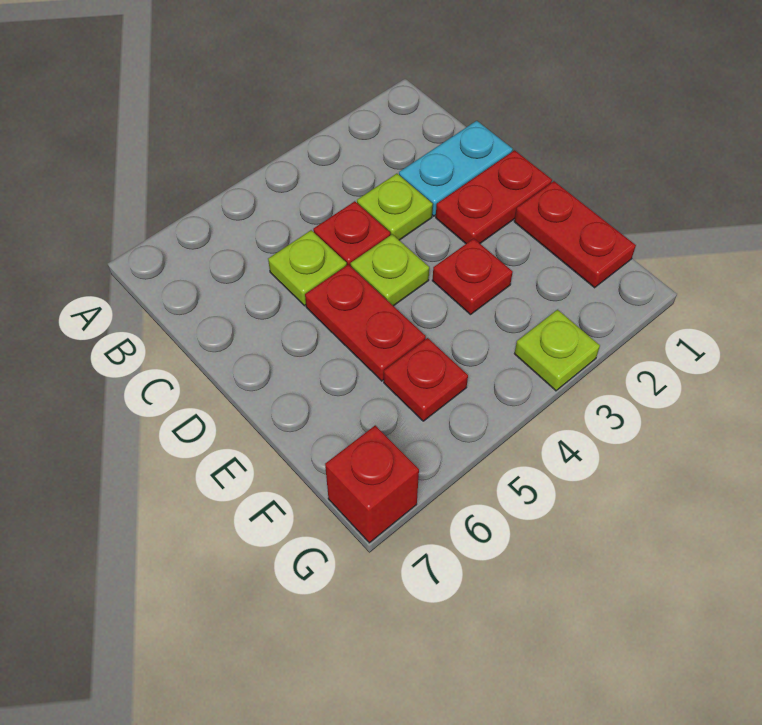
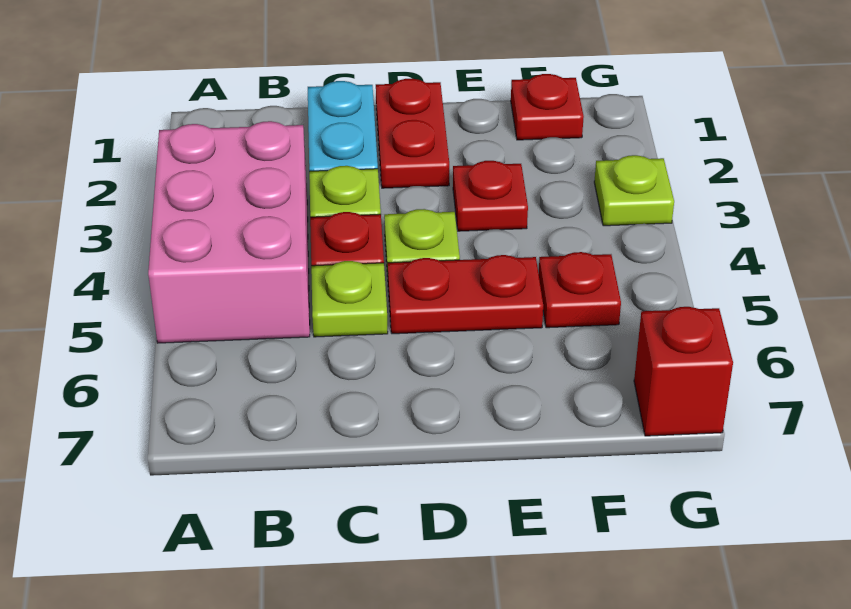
none -> pink 2x3 brick [148,121,310,343]
red 1x2 plate [514,181,636,288] -> red 1x1 plate [511,74,584,140]

